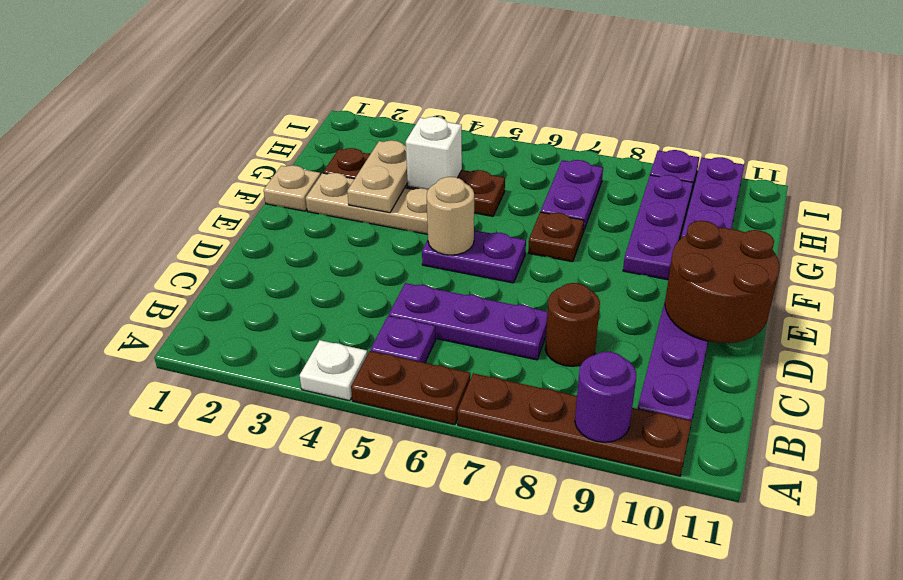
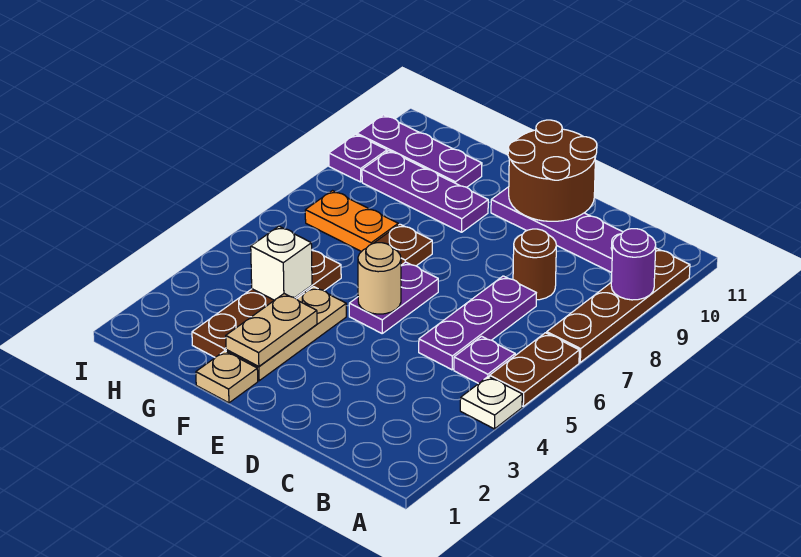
tan 1x2 plate [347,140,408,213] -> tan 1x2 plate turned to [226,294,317,366]
purple 1x2 plate [541,160,603,232] -> orange 1x2 plate [305,191,398,252]

